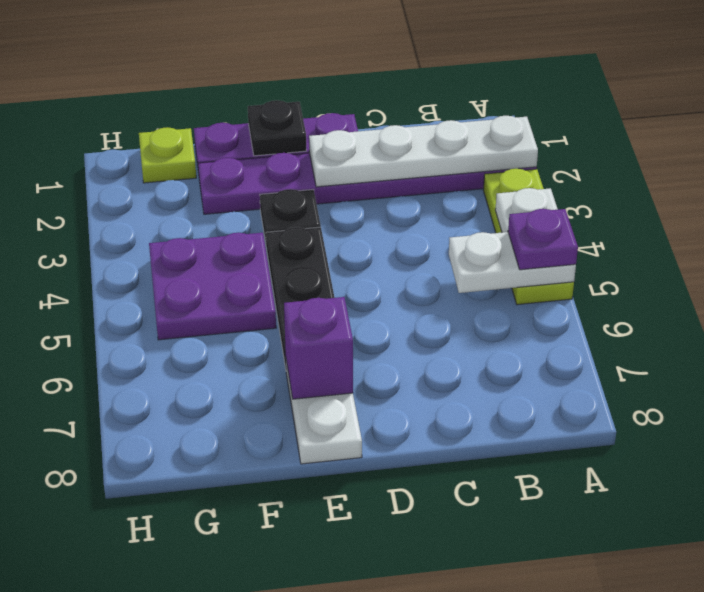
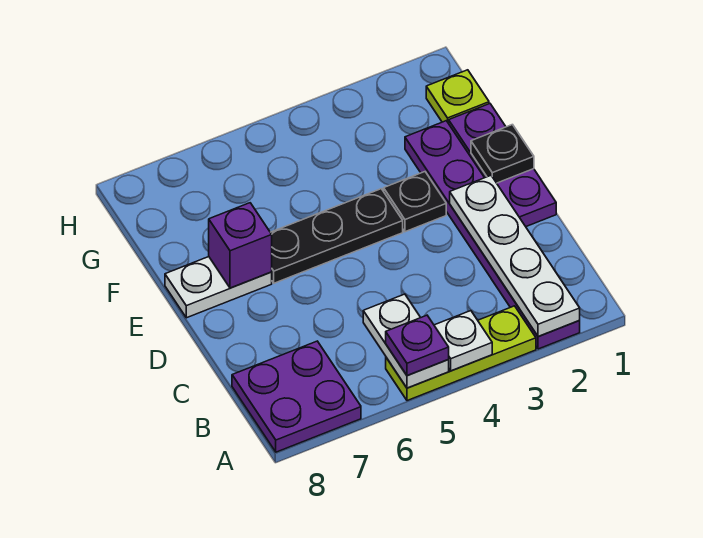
purple 2x2 plate [149,233,276,340] -> purple 2x2 plate moved to [232,341,361,452]

